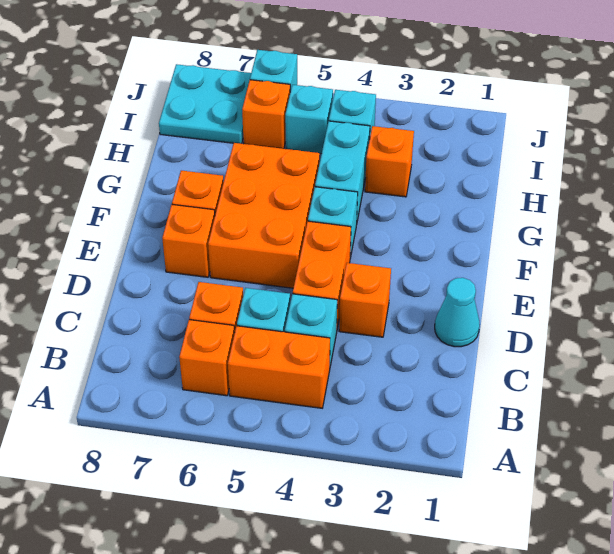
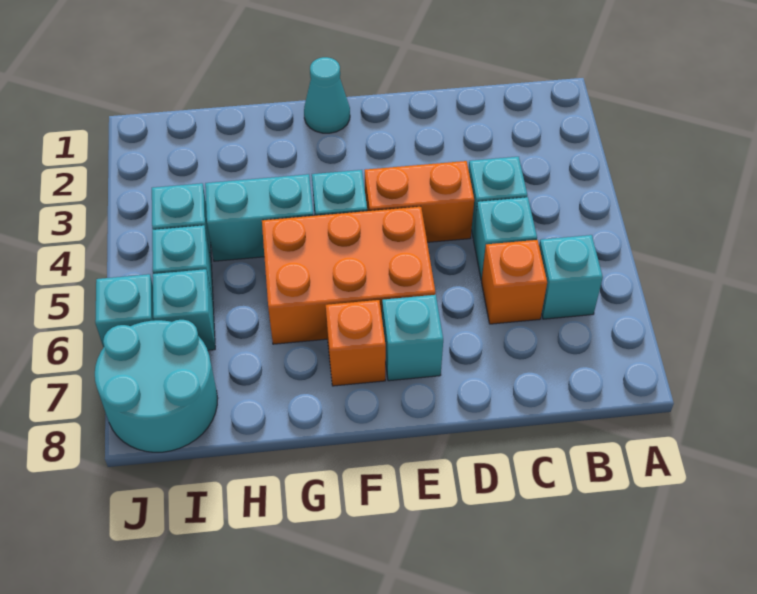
orange 1x2 brick [228,326,330,408] -> none
orange 1x1 brick [179,320,235,396] -> cyan 1x1 brick [539,235,603,319]
cyan 1x1 cone [435,278,480,347] -> cyan 1x1 cone moved to [304,57,350,133]
orange 1x1 brick [339,263,391,337] -> none
orange 1x1 brick [162,205,215,277] -> cyan 1x1 brick [382,295,443,381]
orange 1x1 brick [365,126,414,197] -> none
orange 1x1 brick [242,80,290,149] -> cyan 1x1 brick [153,269,215,350]
cyan 2x2 plate [159,64,251,144] -> cyan 2x2 round brick [95,320,218,452]

